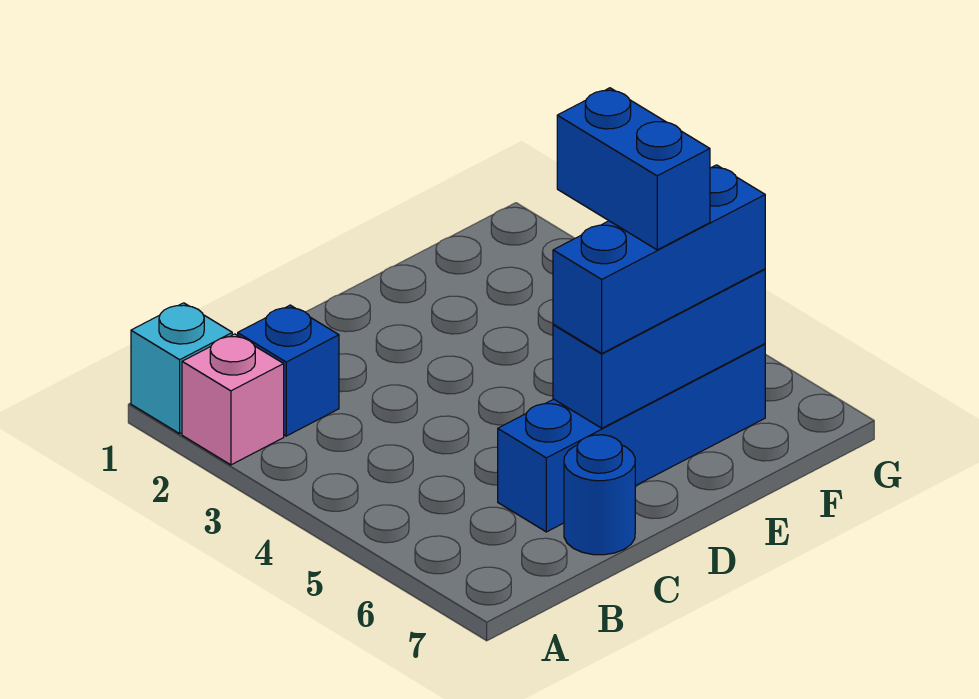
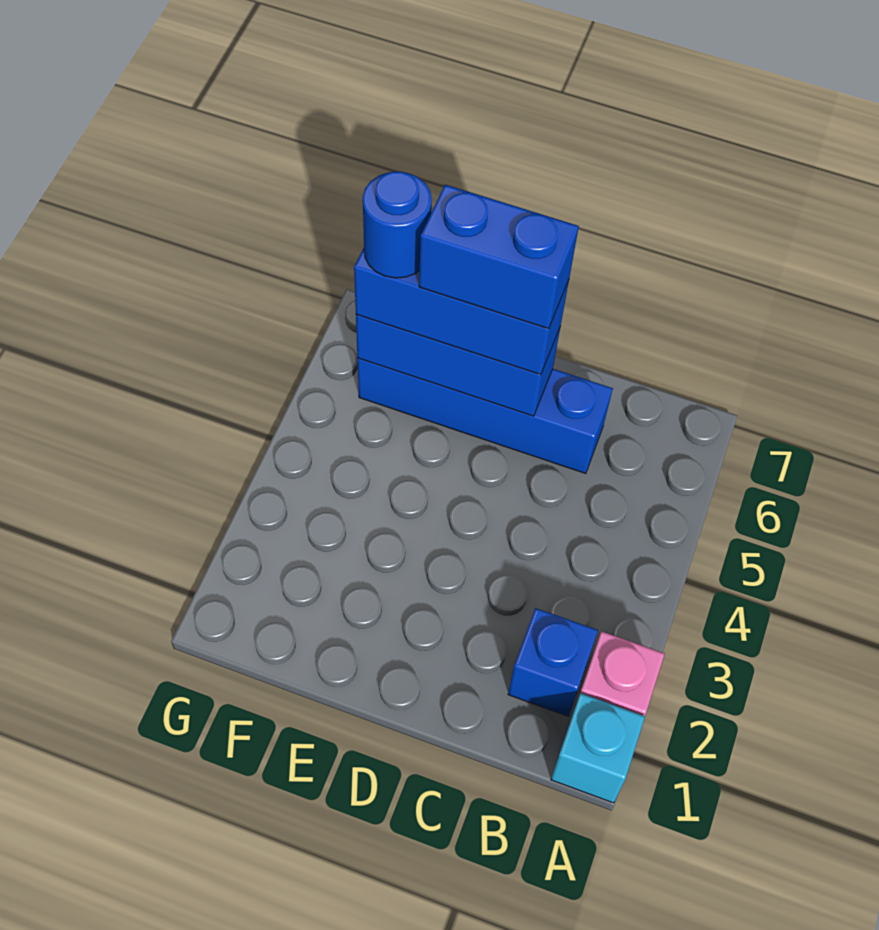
blue 1x1 round brick [564,435,635,555] -> blue 1x1 round brick moved to [363,171,432,278]
blue 1x2 brick [557,88,710,250] -> blue 1x2 brick turned to [419,185,579,329]

